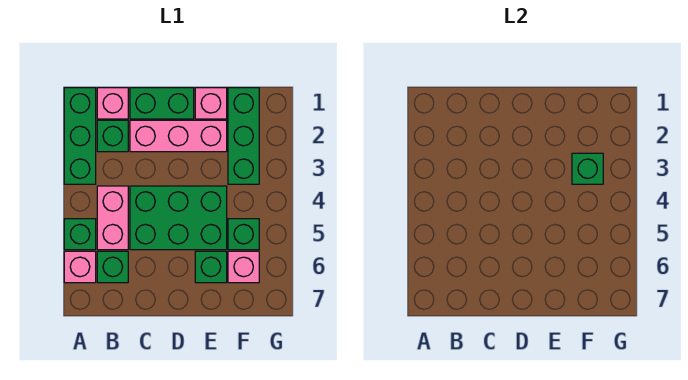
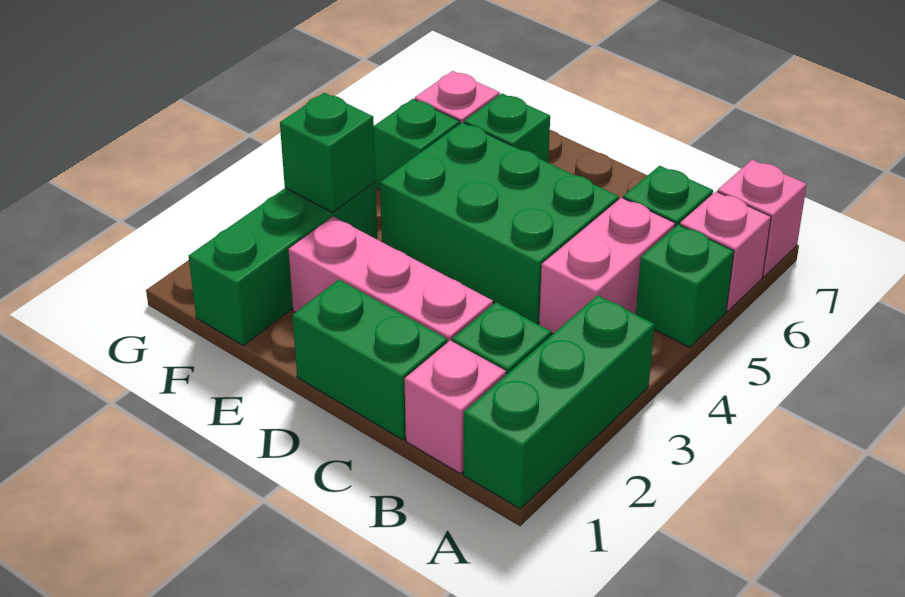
pink 1x1 brick [195,88,227,119] -> pink 1x1 brick moved to [717,160,807,277]

